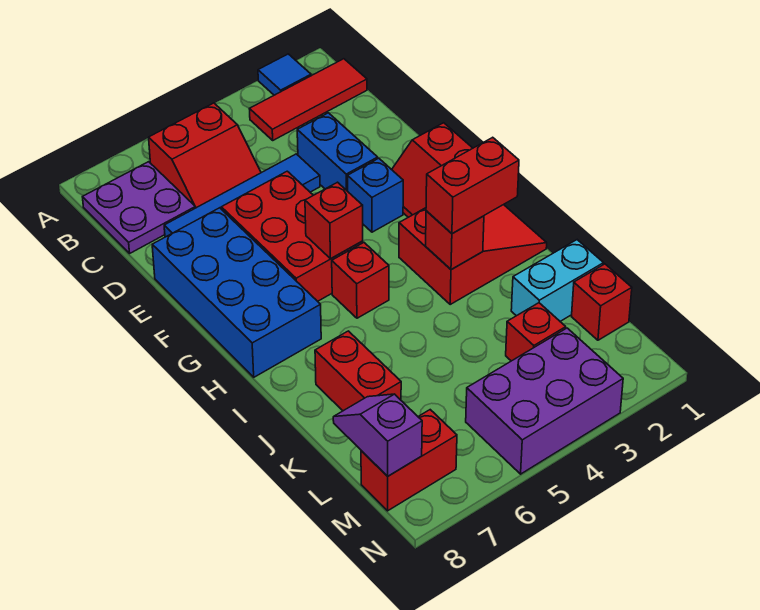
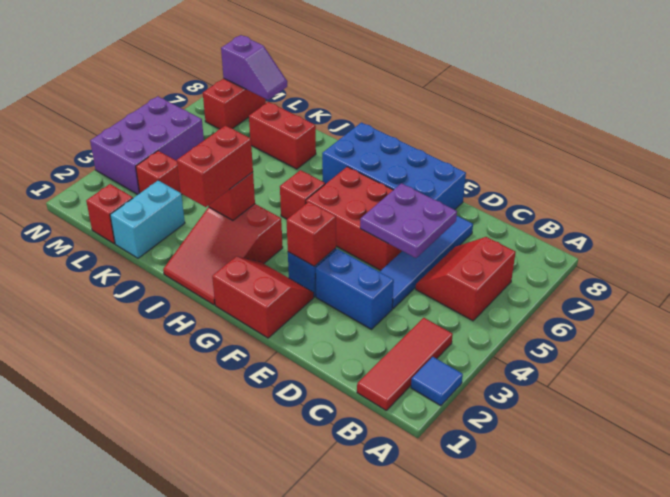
purple 2x2 plate [83,162,195,253] -> purple 2x2 plate moved to [360,183,457,258]
red 1x1 brick [305,182,363,259] -> red 1x1 brick moved to [287,202,336,266]

